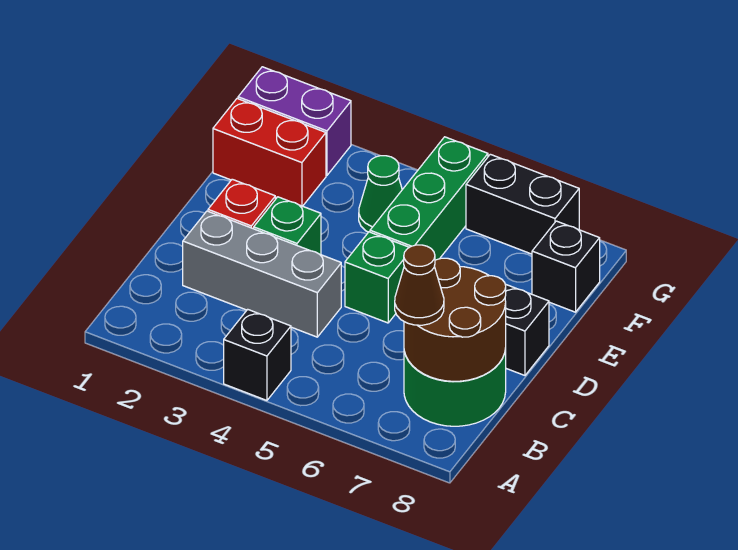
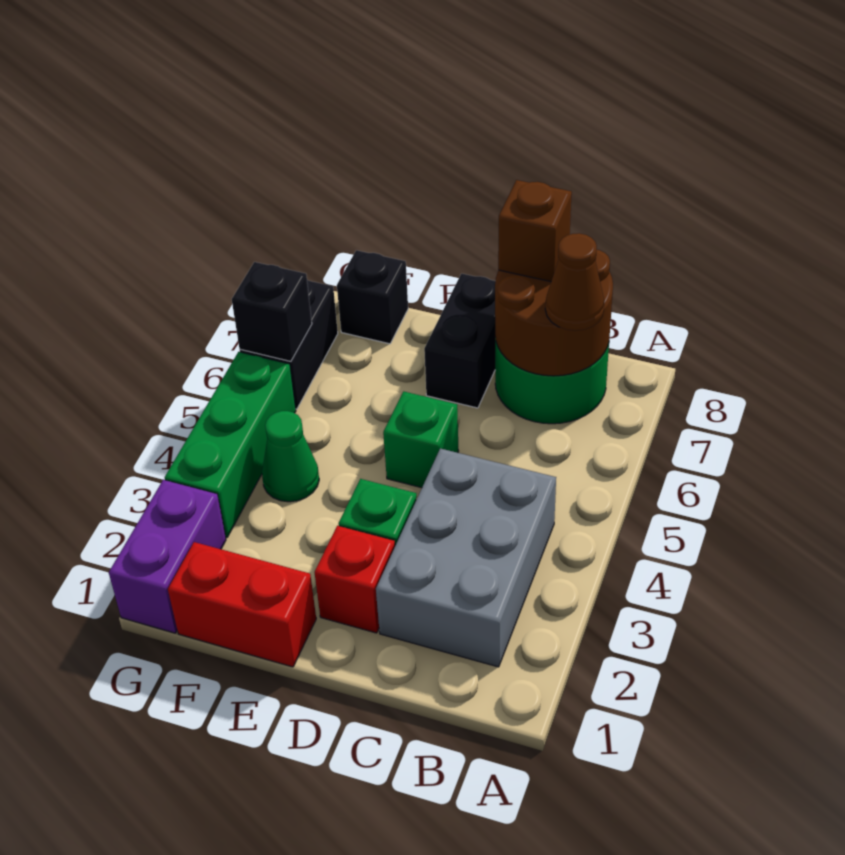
black 1x1 brick [224,310,291,400] -> black 1x1 brick moved to [232,262,312,361]
grey 1x3 brick [183,211,341,337] -> grey 2x3 brick [376,448,556,667]
none -> brown 1x1 brick [498,180,572,281]
green 1x3 brick [370,137,488,260] -> green 1x3 brick turned to [165,352,296,538]
red 1x2 brick [213,99,326,206] -> red 1x2 brick turned to [168,542,316,667]

